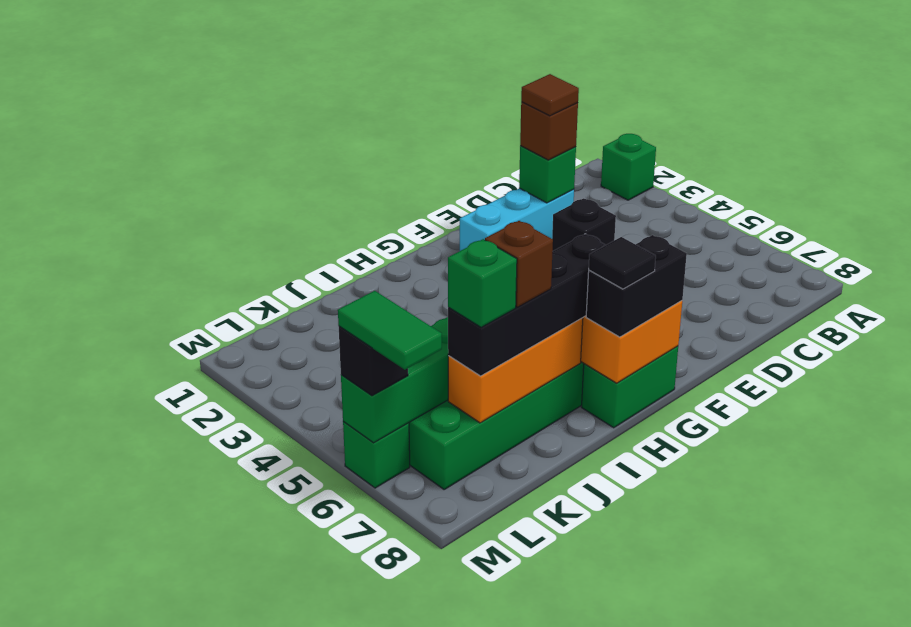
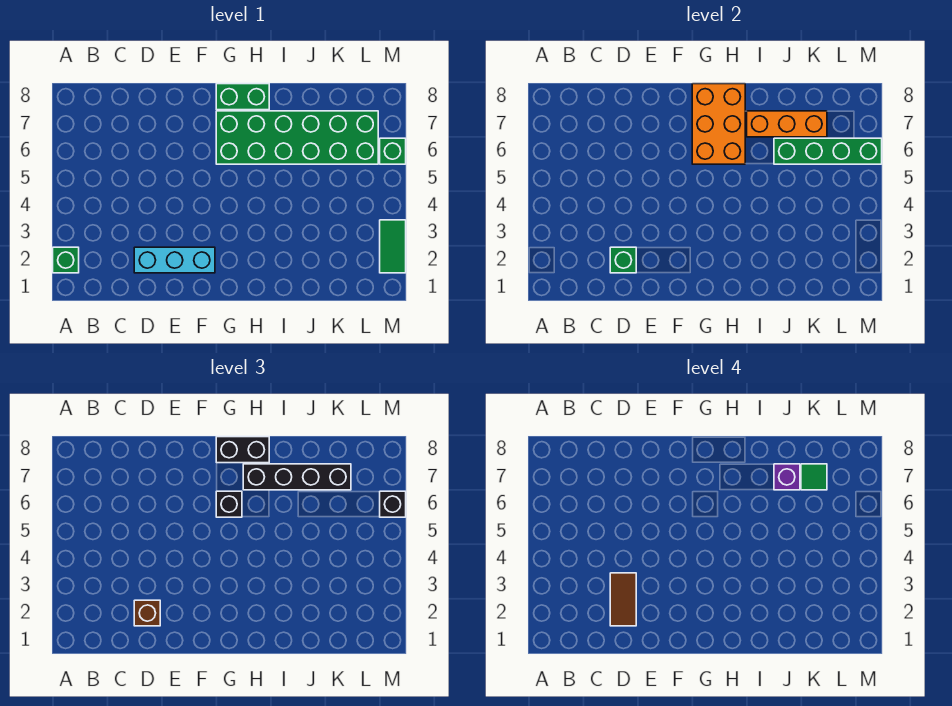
brown 1x1 tile [521,74,579,116] -> brown 1x2 tile [610,573,636,626]
black 1x1 tile [589,237,656,289] -> none
brown 1x1 brick [485,221,553,307] -> purple 1x1 brick [774,464,800,490]
green 1x1 brick [448,239,517,327] -> green 1x1 tile [801,464,827,490]
green 1x2 tile [338,291,442,370] -> green 1x2 tile moved to [380,220,406,273]

